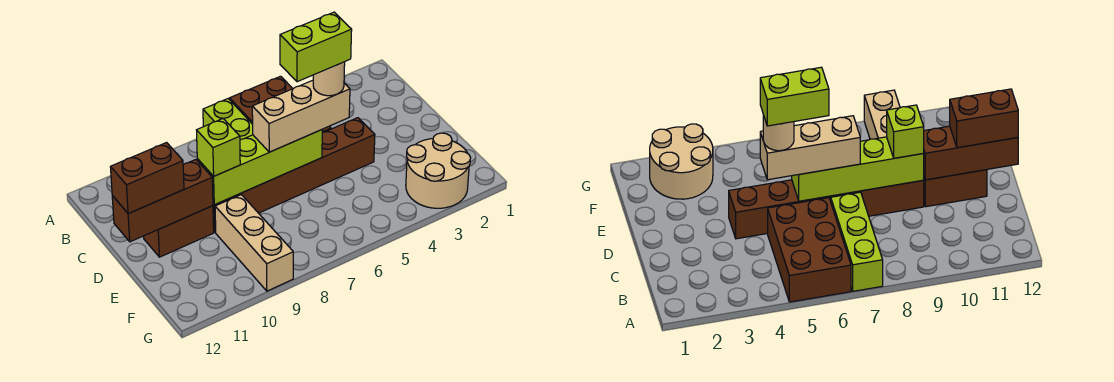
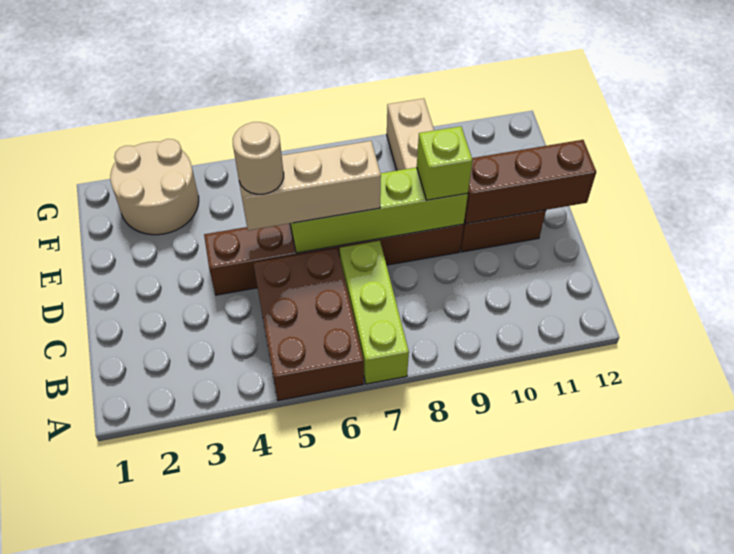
lime 1x2 brick [280,12,352,82] -> none
brown 1x2 brick [111,143,184,214] -> none

